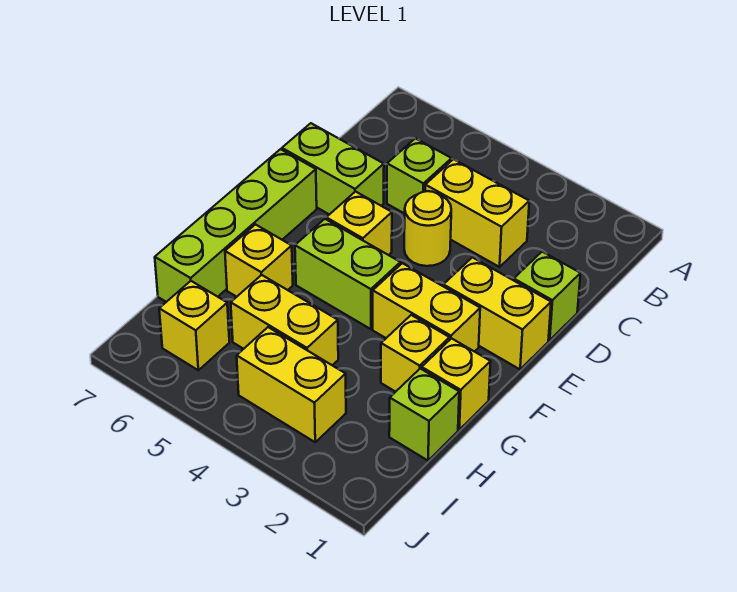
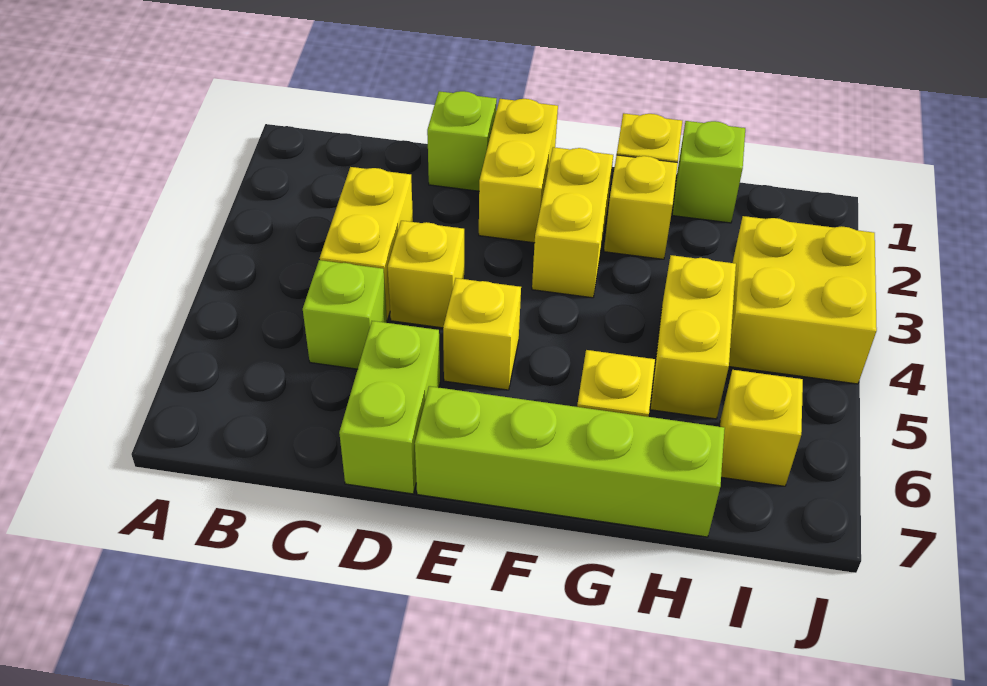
yellow 1x1 round brick [404,191,451,266] -> yellow 1x1 brick [388,221,464,328]
lime 1x2 brick [295,219,400,329] -> none
yellow 1x2 brick [237,327,346,442] -> yellow 2x2 brick [729,216,877,384]

